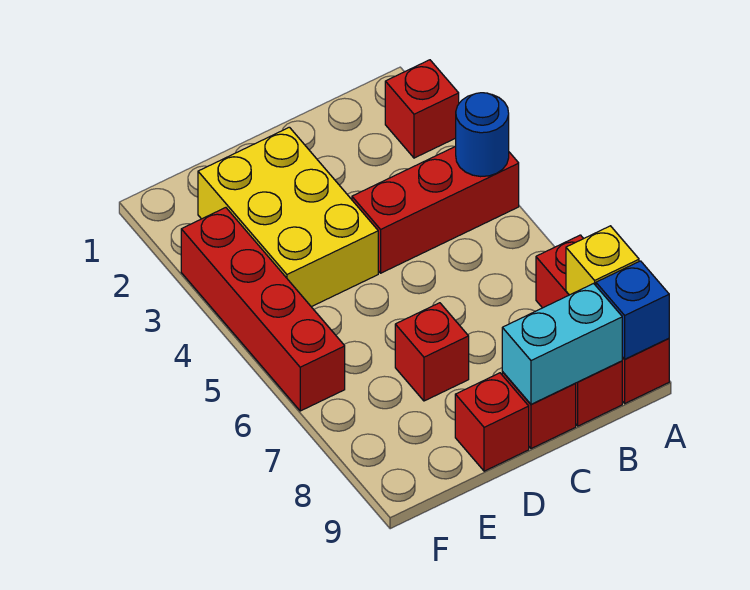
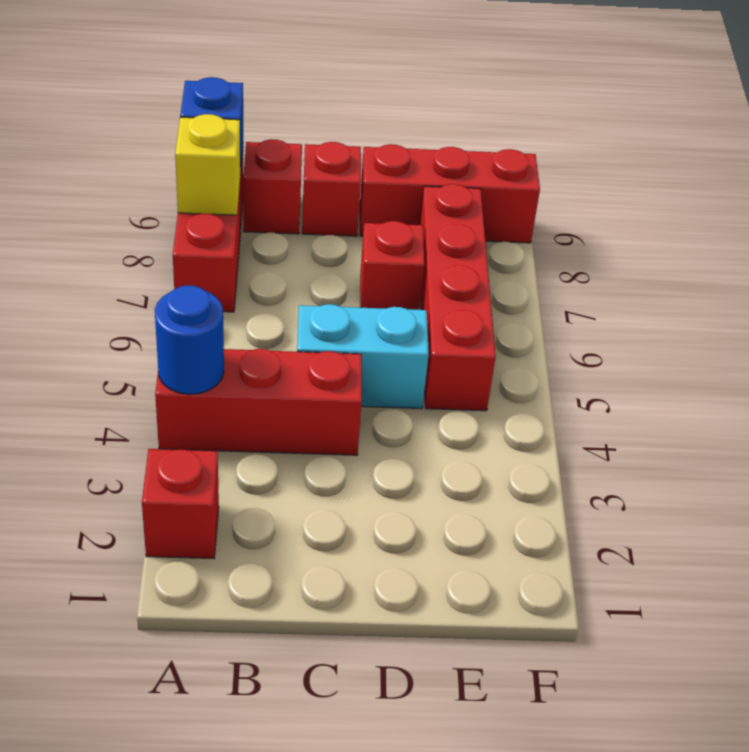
cyan 1x2 brick [502,283,622,404] -> cyan 1x2 brick moved to [297,304,429,409]
yellow 2x3 brick [198,127,378,307] -> none
red 1x1 brick [455,373,529,471] -> red 1x3 brick [360,144,540,243]
red 1x4 brick [181,208,345,411] -> red 1x4 brick moved to [420,184,496,411]

